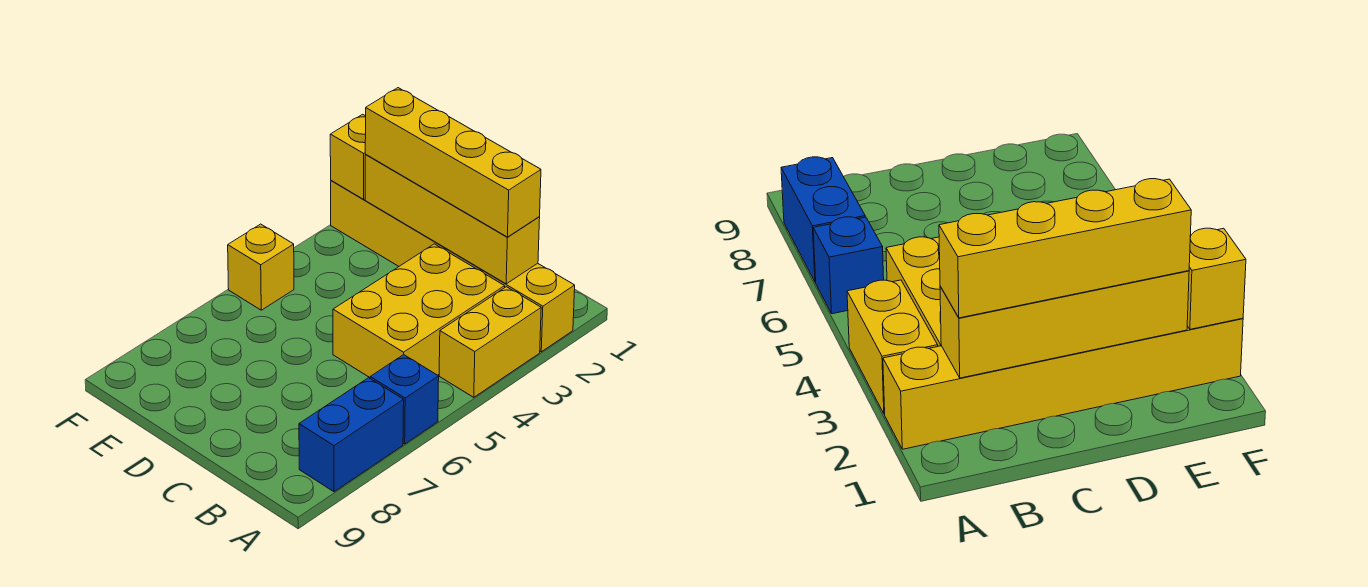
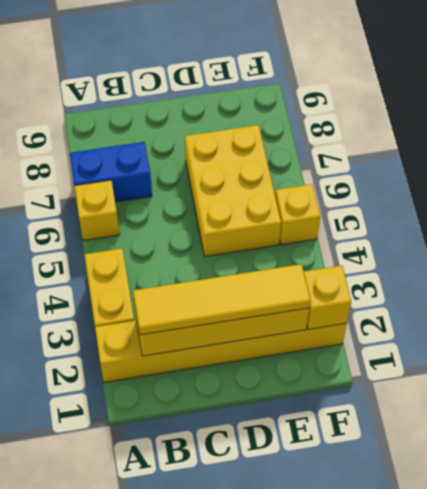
blue 1x1 brick [370,355,439,444] -> yellow 1x1 brick [74,180,120,241]
blue 1x2 brick [299,378,404,492] -> blue 1x2 brick turned to [70,142,152,202]
yellow 1x4 brick [365,88,541,237] -> yellow 1x4 tile [133,264,310,335]
yellow 2x3 brick [333,244,505,377] -> yellow 2x3 brick moved to [185,125,281,256]

